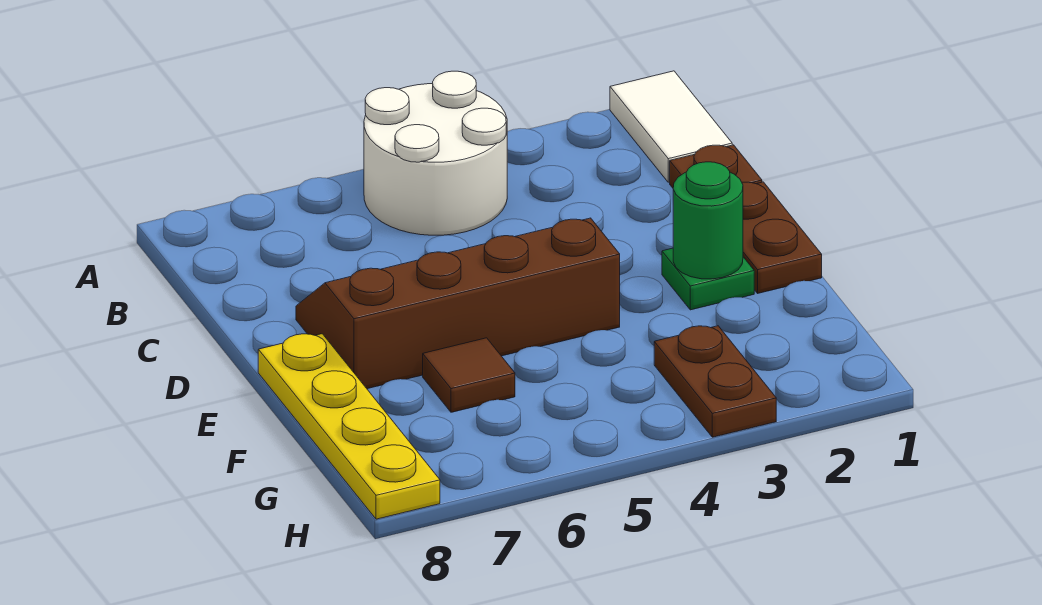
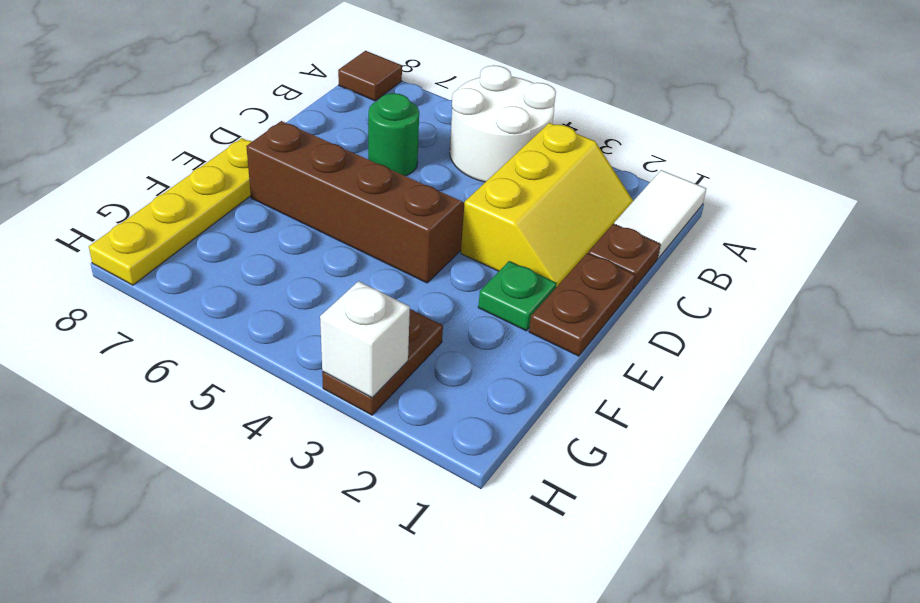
none -> yellow 2x3 slope [461,123,633,287]
green 1x1 round brick [673,162,743,279] -> green 1x1 round brick moved to [368,93,419,176]
brown 1x1 tile [423,338,515,412] -> brown 1x1 tile moved to [338,51,402,101]
none -> white 1x1 brick [320,281,410,398]

